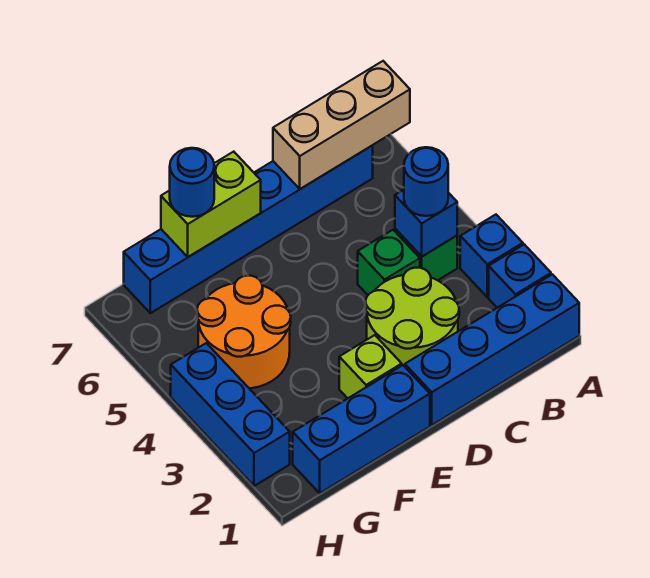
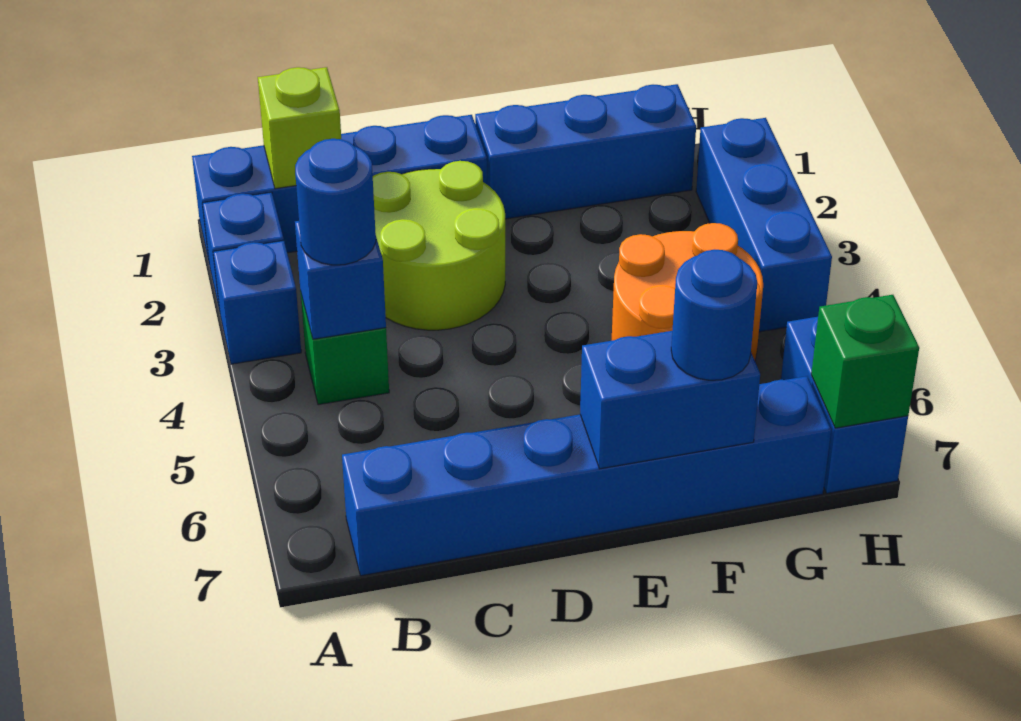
tan 1x3 brick [273,61,410,189] -> none
green 1x1 brick [358,230,420,295] -> green 1x1 brick moved to [811,295,919,428]
lime 1x1 brick [339,335,402,398] -> lime 1x1 brick moved to [258,67,341,189]
lime 1x2 brick [161,152,261,257] -> blue 1x2 brick [580,331,760,469]
none -> blue 1x2 brick [781,317,908,493]

